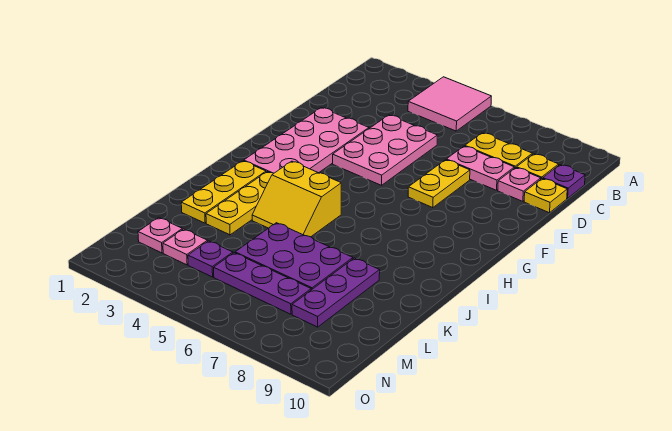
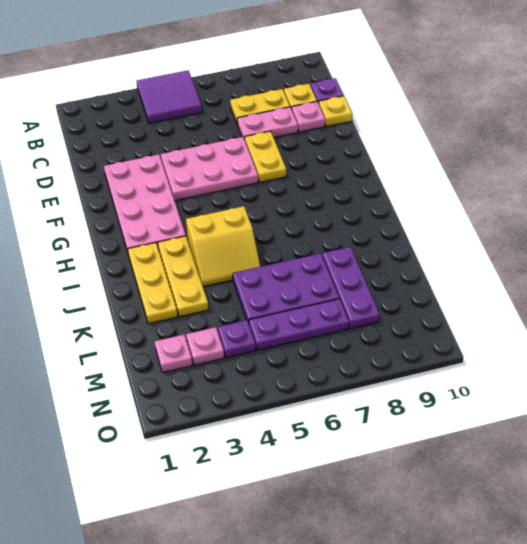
pink 2x2 tile [408,77,491,131] -> purple 2x2 tile [137,70,202,123]
pink 2x3 plate [333,115,437,185] -> pink 2x3 plate turned to [161,137,258,201]

